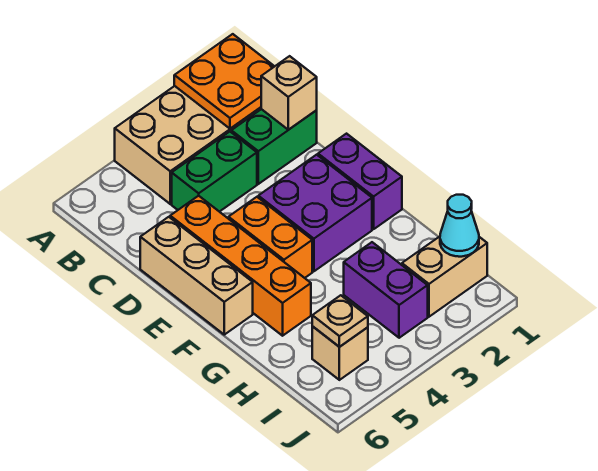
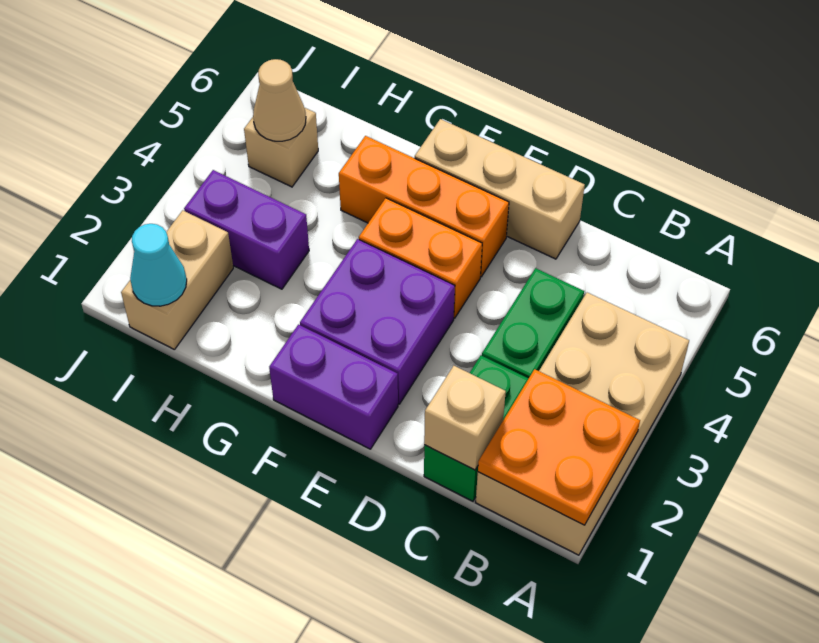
orange 1x4 brick [170,196,311,336] -> orange 1x3 brick [339,136,509,277]
tan 1x1 plate [312,295,368,347] -> tan 1x1 cone [253,59,306,141]

